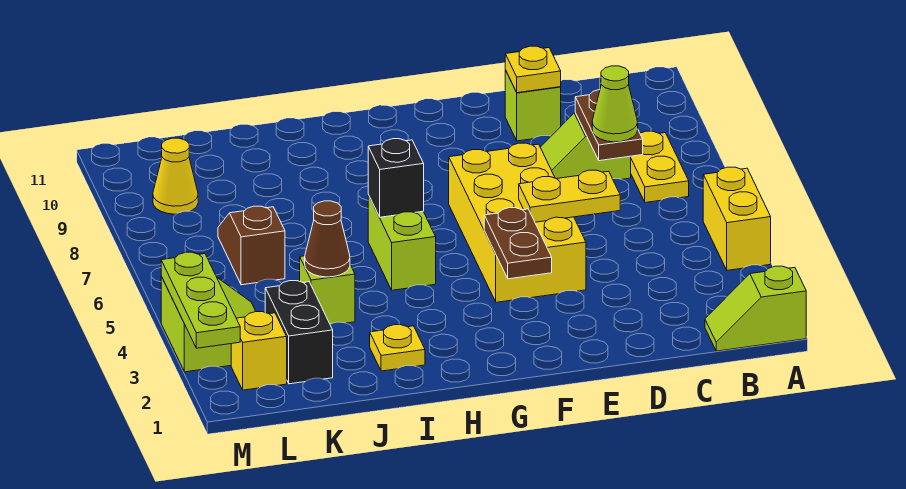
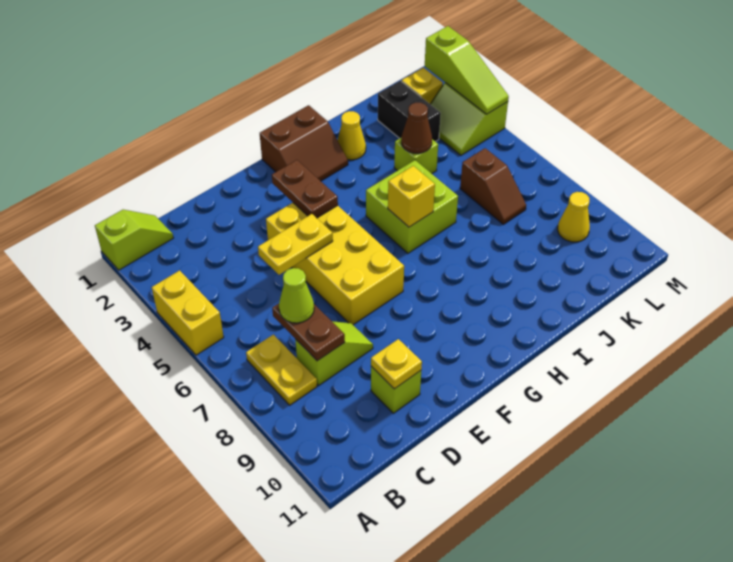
none -> brown 2x2 slope [260,105,348,181]
lime 1x2 brick [368,195,436,290] -> lime 2x2 brick [366,160,458,253]
black 1x1 brick [368,139,424,217] -> yellow 1x1 brick [388,166,435,227]
yellow 1x1 plate [370,325,425,371] -> yellow 1x1 cone [338,111,366,160]
lime 1x3 plate [161,252,240,348] -> lime 1x3 slope [425,26,509,114]

